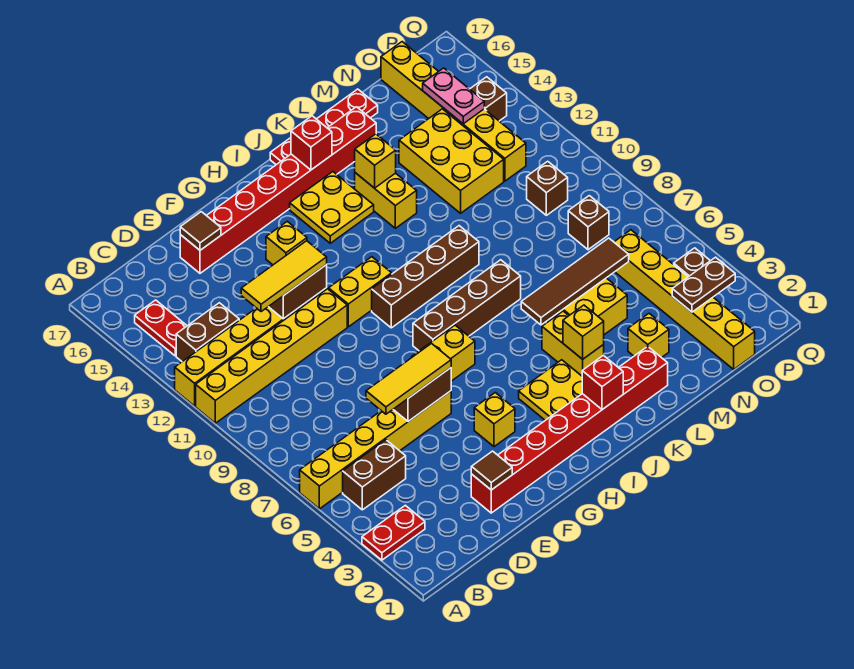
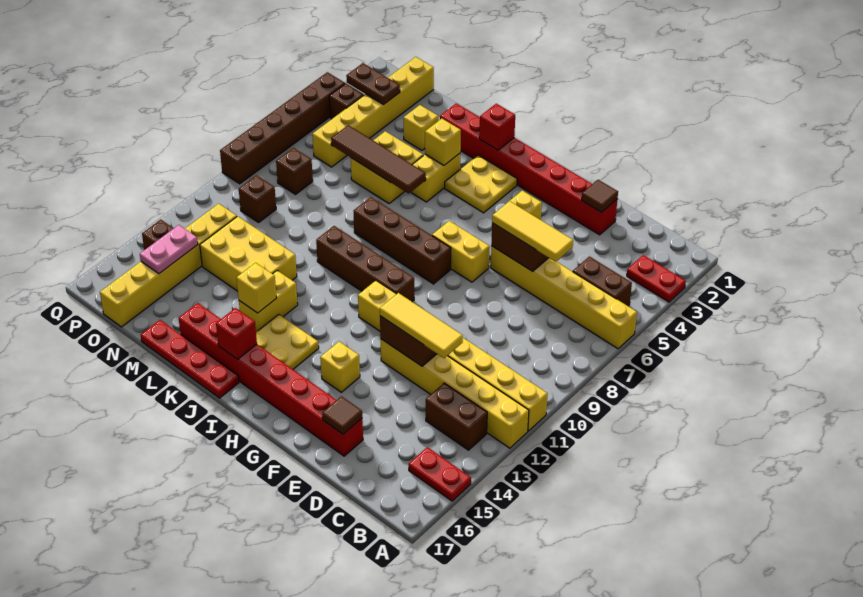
red 1x2 plate [135,300,187,356] -> red 1x2 plate turned to [409,447,471,501]
yellow 2x3 brick [399,109,504,213] -> yellow 2x3 brick turned to [200,216,297,291]
none -> brown 1x6 brick [220,72,345,184]

